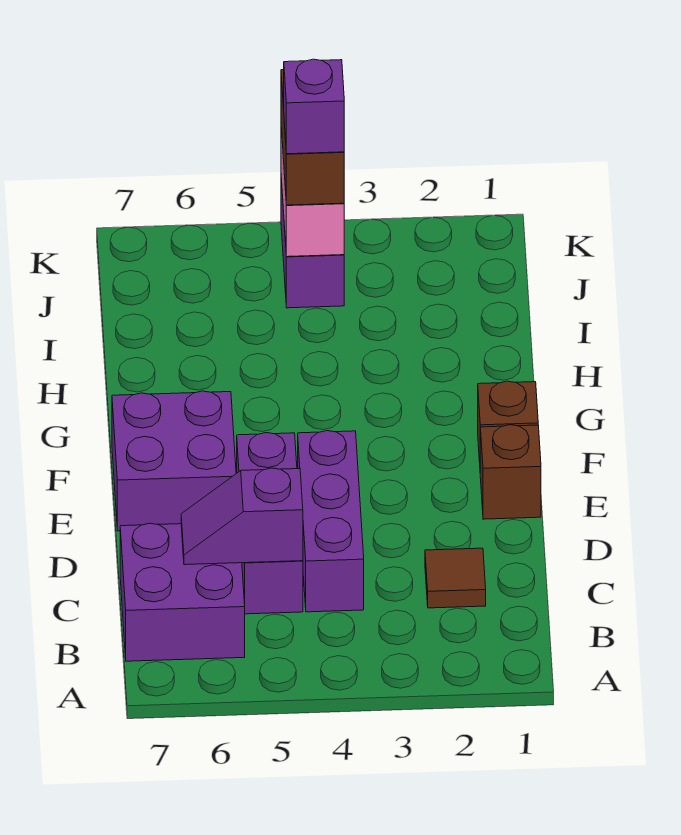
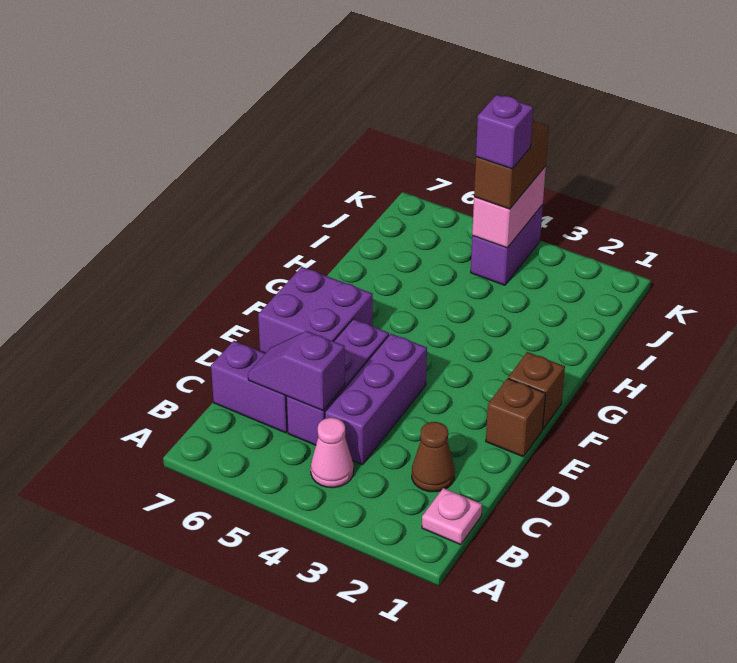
none -> pink 1x1 plate [422,488,482,545]
none -> pink 1x1 cone [311,418,354,488]
purple 2x2 brick [120,523,245,661] -> purple 1x2 brick [211,341,288,433]
brown 1x1 tile [425,548,486,608] -> brown 1x1 cone [412,422,455,492]

